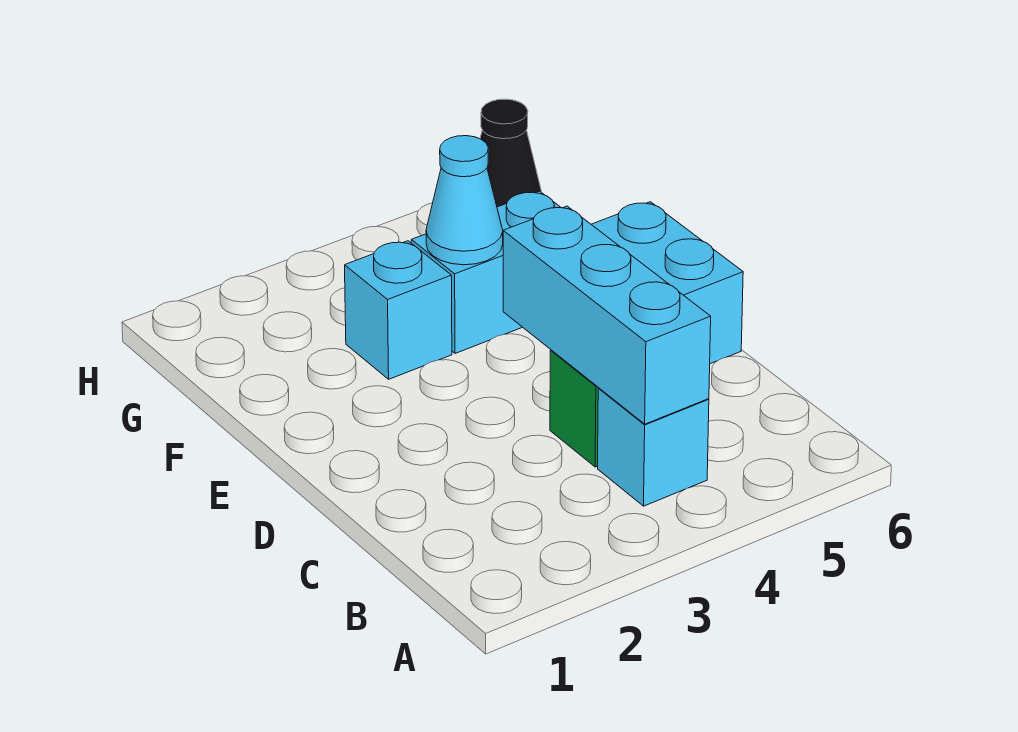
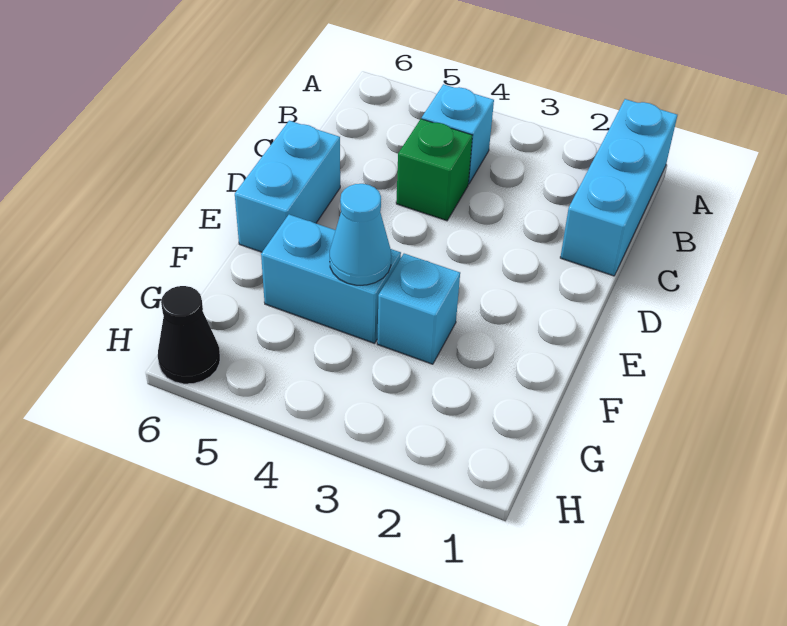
cyan 1x3 brick [503,206,711,424] -> cyan 1x3 brick moved to [560,99,677,276]

